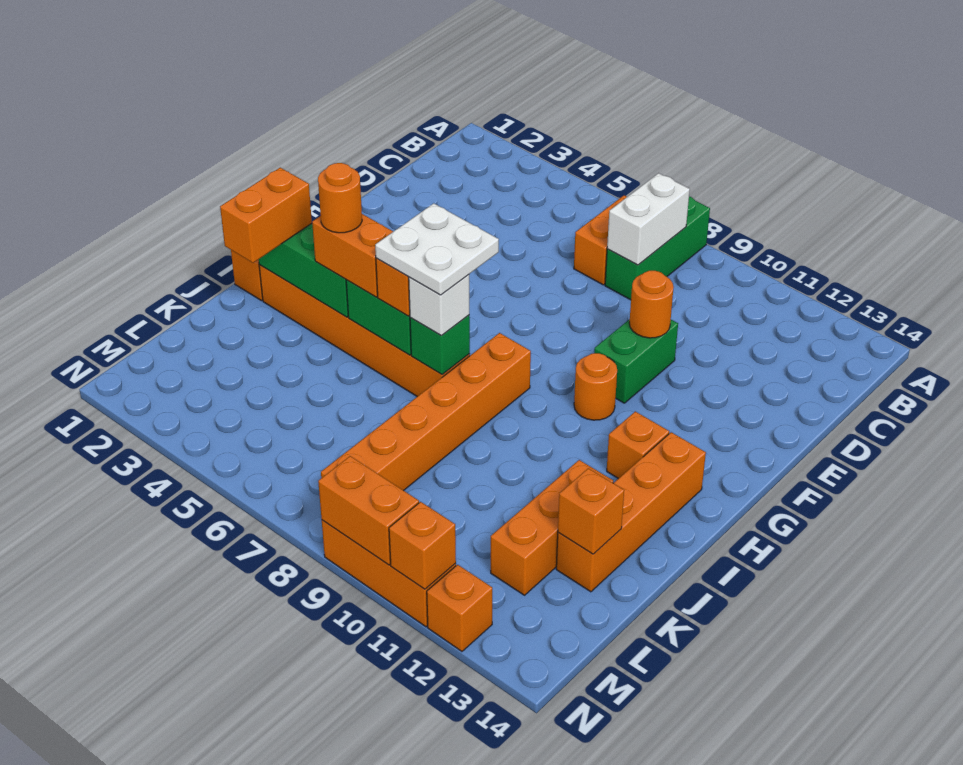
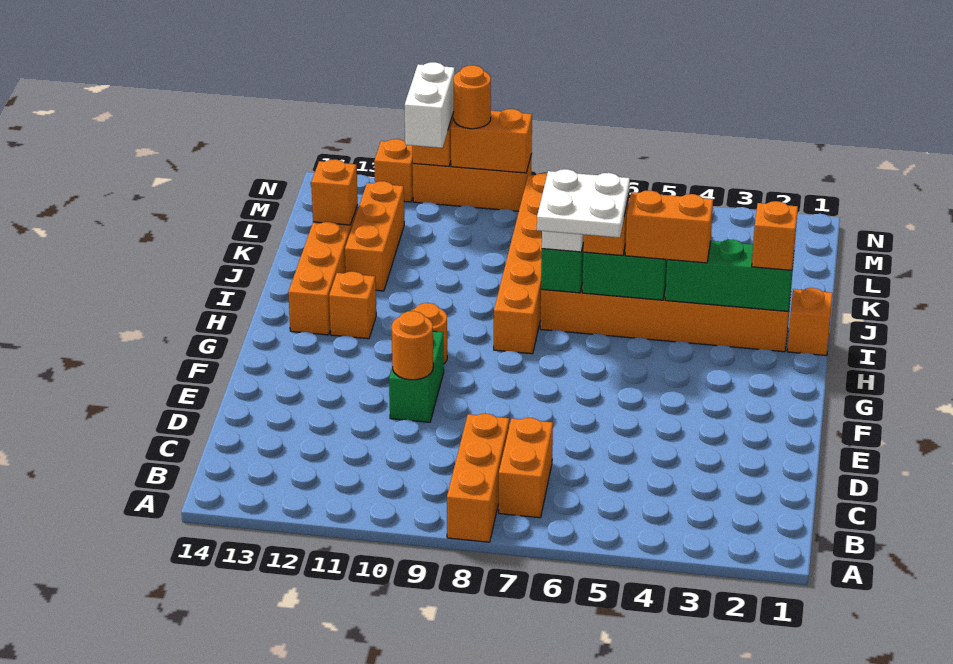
green 1x3 brick [605,197,710,300] -> orange 1x3 brick [447,414,509,542]
white 1x2 brick [607,173,690,265] -> white 1x2 brick moved to [405,62,455,148]
orange 1x2 brick [220,168,312,263] -> orange 1x1 brick [752,201,798,270]
orange 1x1 round brick [318,163,362,233] -> orange 1x1 round brick moved to [454,65,491,129]

